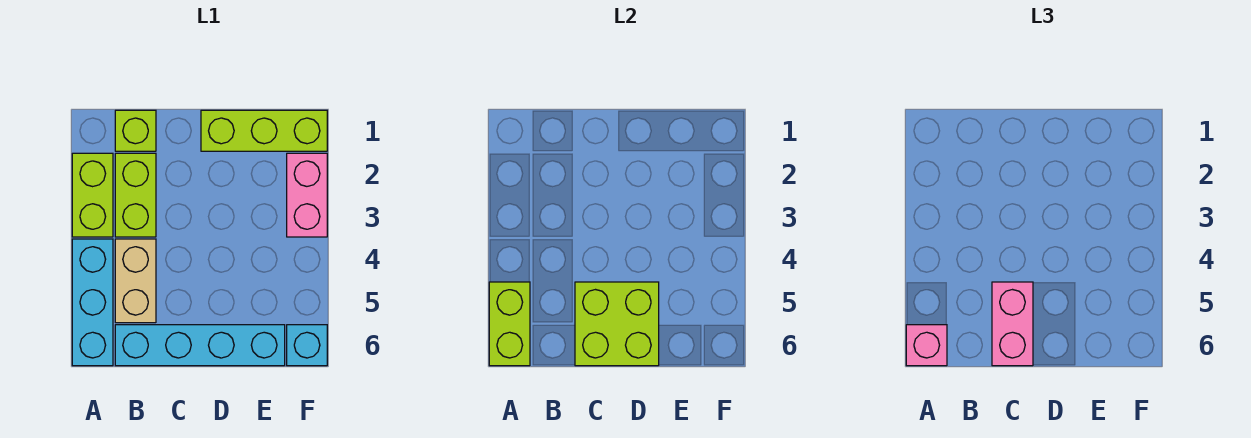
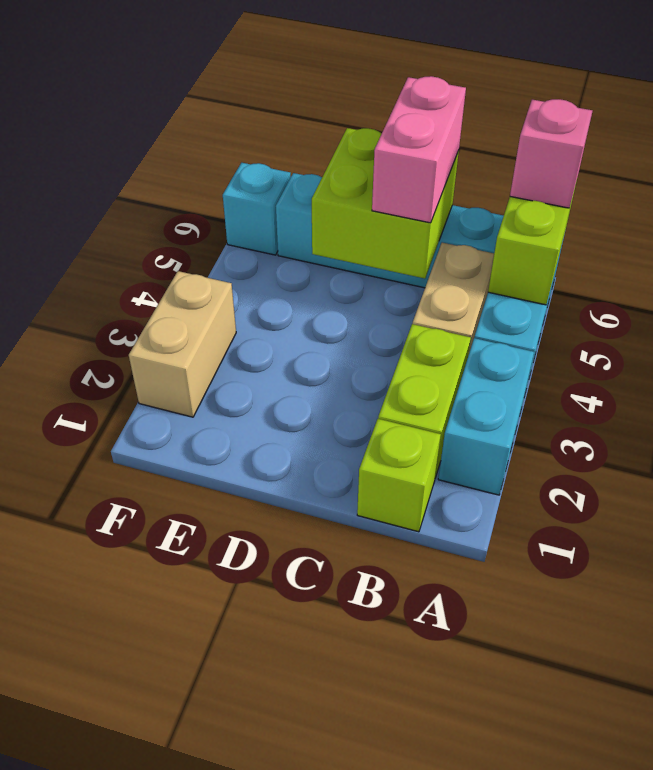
lime 1x2 brick [72,153,113,237] -> cyan 1x2 brick [438,338,534,495]
lime 1x3 brick [201,110,327,151] -> none
pink 1x2 brick [287,153,327,237] -> tan 1x2 brick [129,271,236,417]

